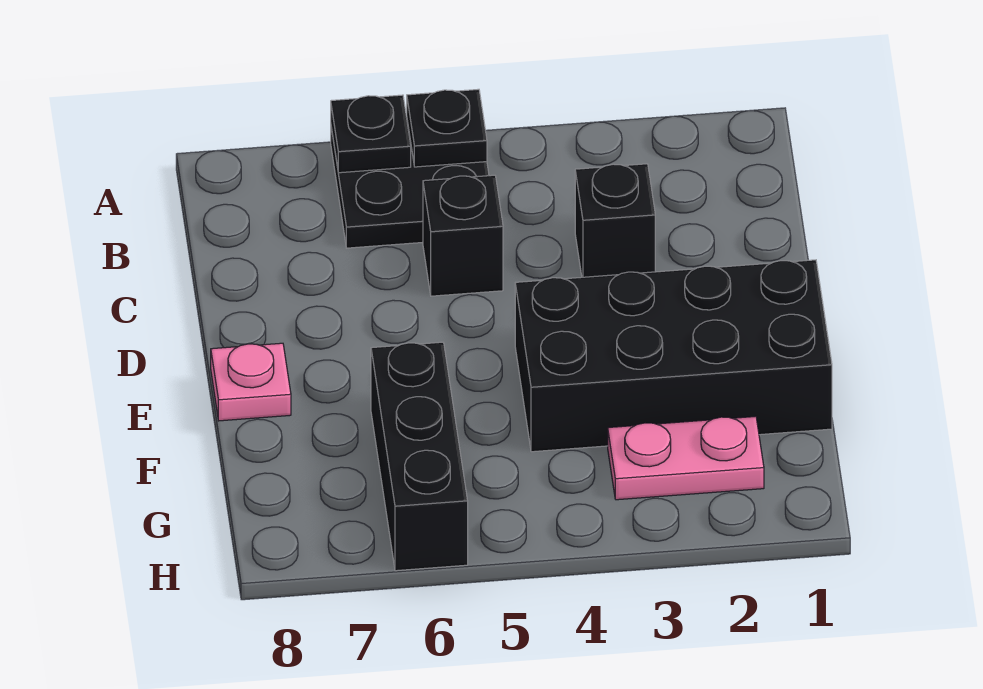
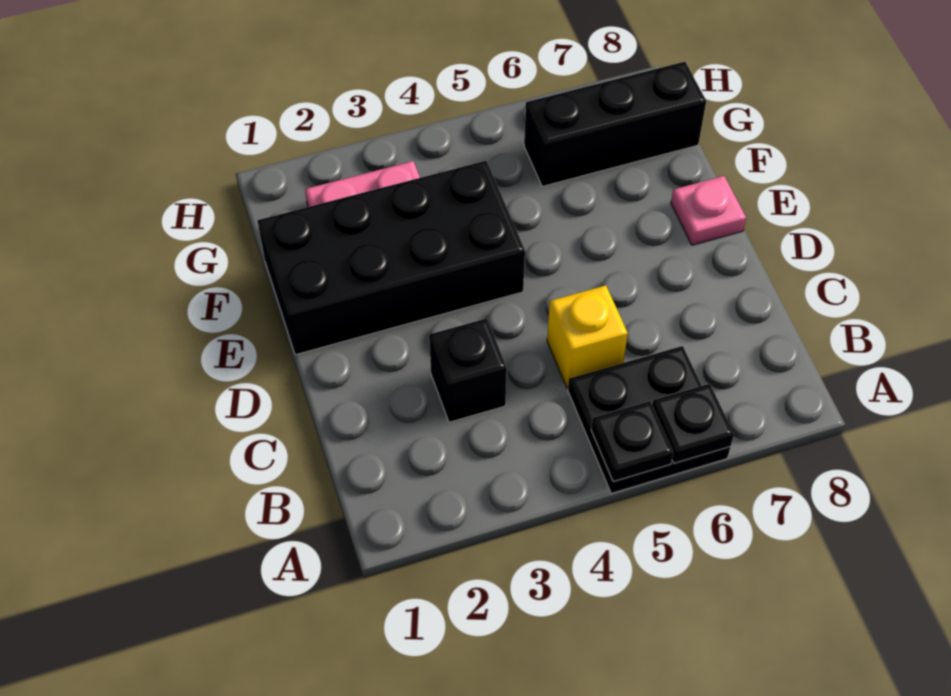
black 1x1 brick [423,175,503,296] -> yellow 1x1 brick [547,285,628,388]
black 1x3 brick [371,342,468,571] -> black 1x3 brick turned to [524,62,706,186]

